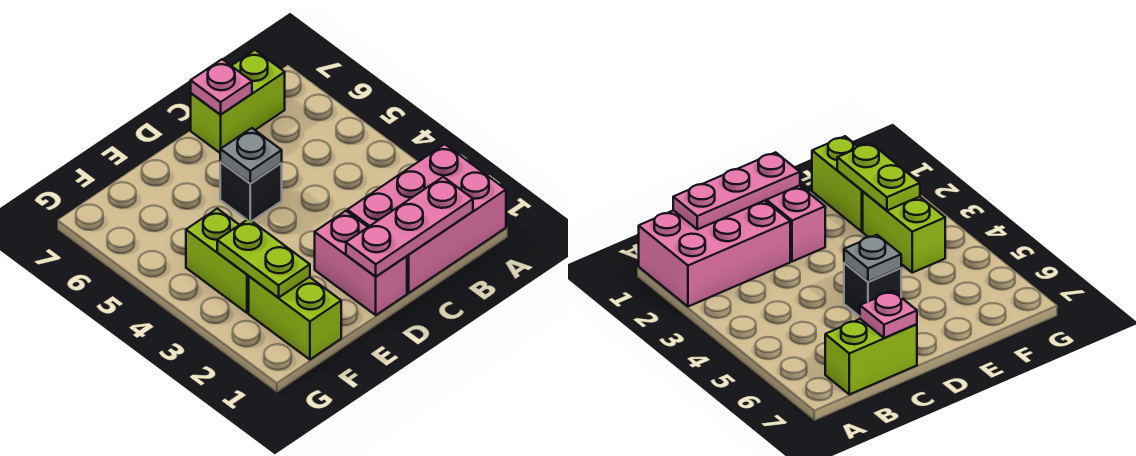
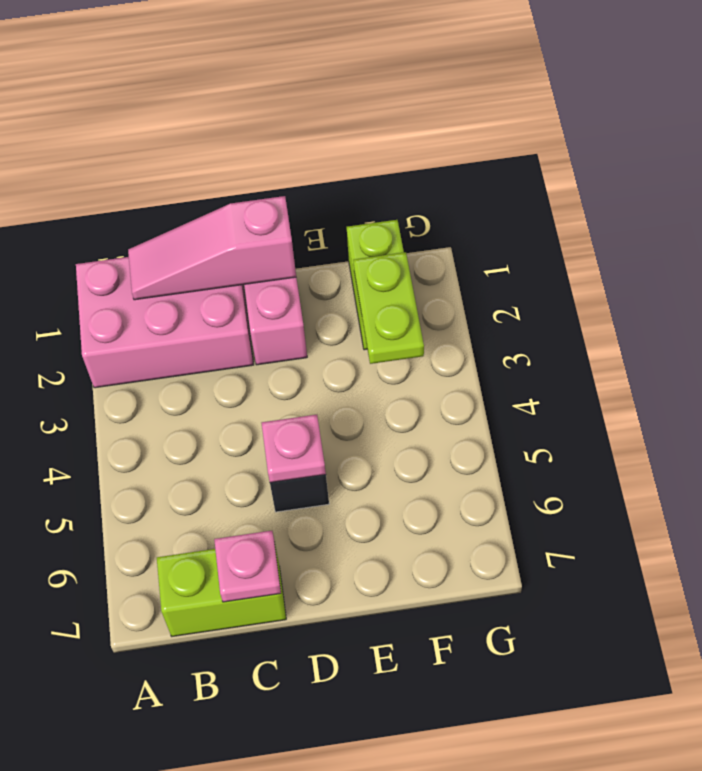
pink 1x3 plate [346,177,473,277] -> pink 1x3 slope [128,196,296,300]
grey 1x1 plate [220,128,282,184] -> pink 1x1 plate [262,415,326,483]
lime 1x2 brick [186,209,249,313] -> none

